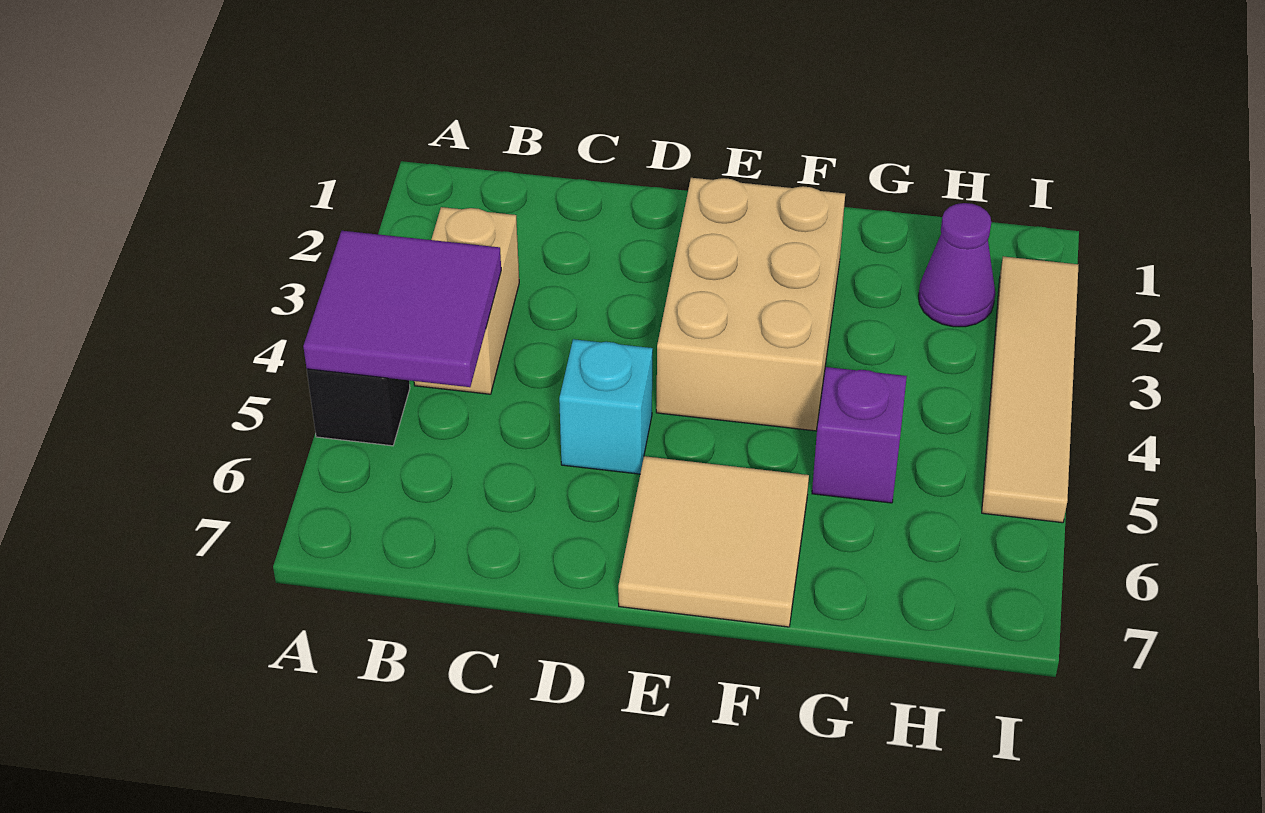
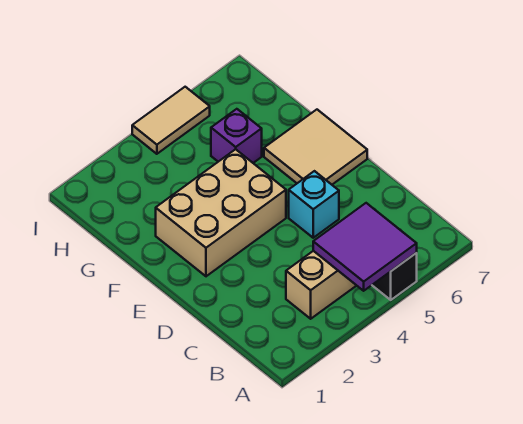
purple 1x1 cone [919,203,995,327] -> none
tan 1x4 tile [982,257,1078,523] -> tan 1x2 tile [132,87,210,154]

